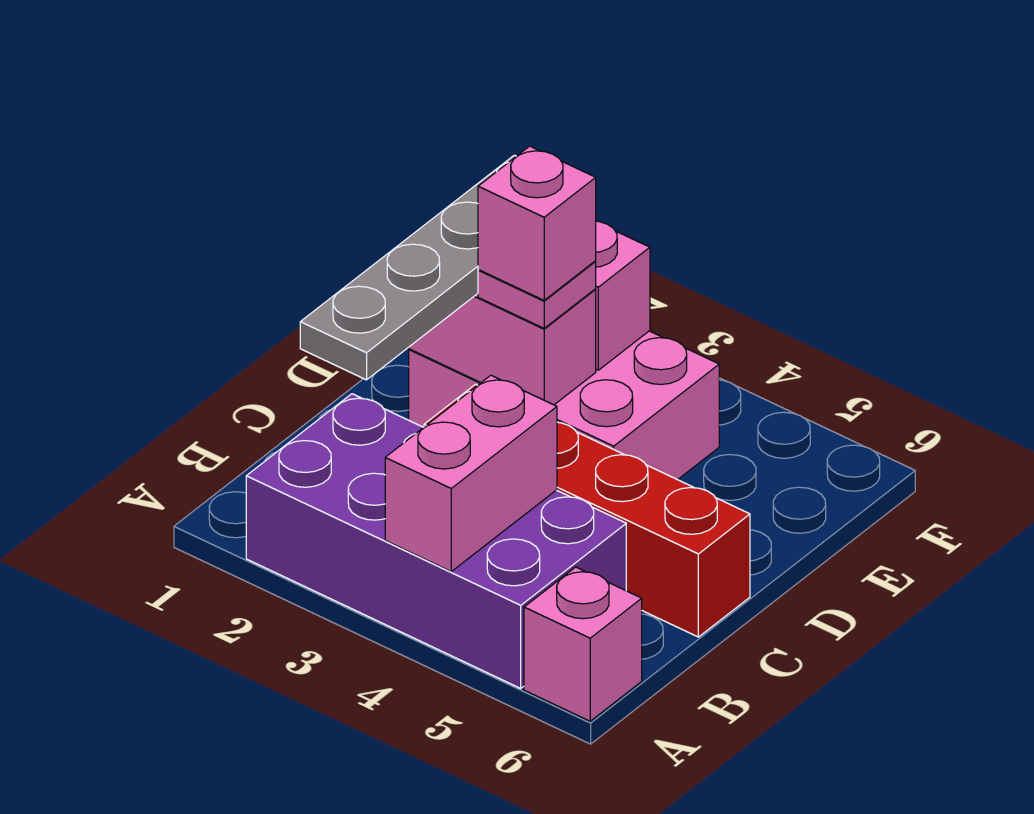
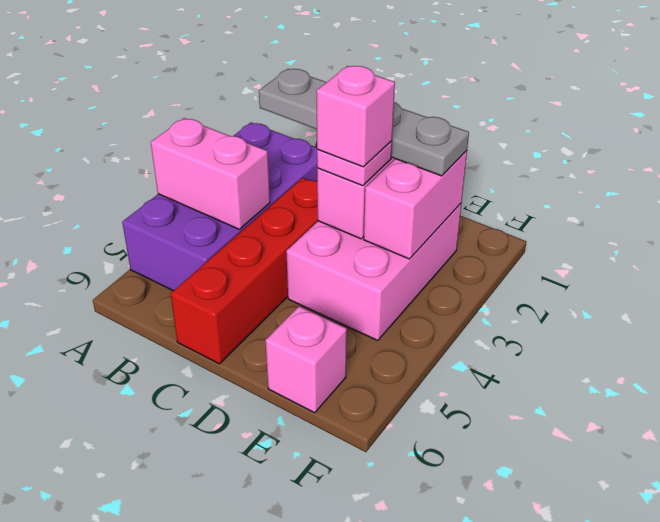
pink 1x1 brick [524,567,642,721] -> pink 1x1 brick moved to [265,306,347,413]

